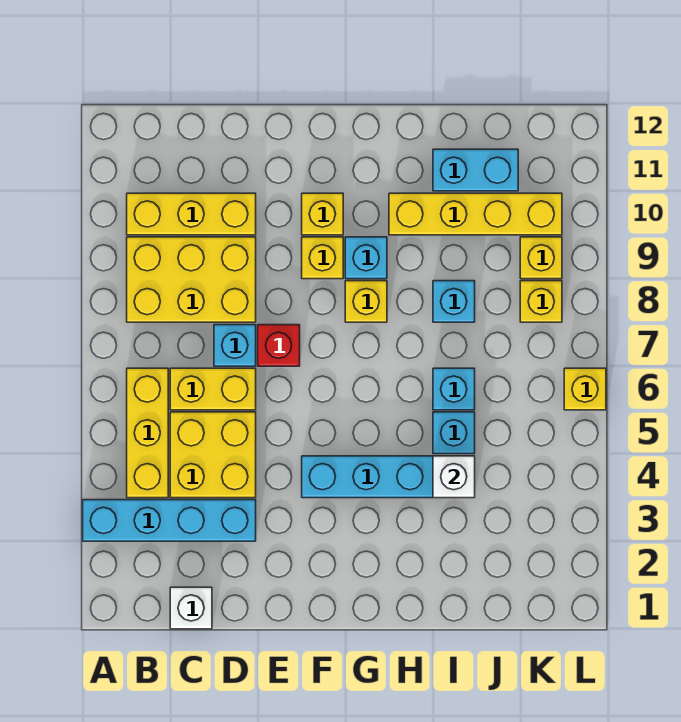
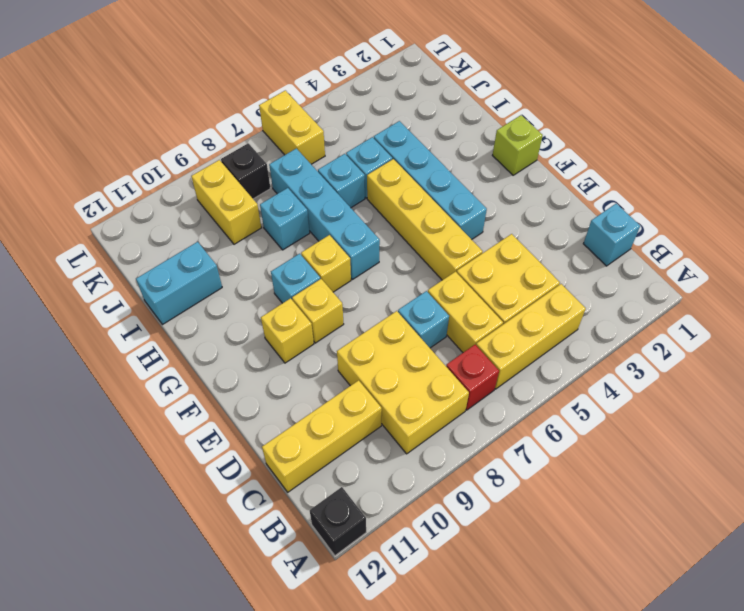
cyan 1x4 brick [83,500,256,541] -> cyan 1x4 brick moved to [269,148,380,280]
none -> black 1x1 brick [310,487,366,556]
yellow 1x3 brick [127,193,256,235] -> yellow 1x3 brick turned to [262,380,382,492]
white 1x1 brick [170,587,212,629] -> cyan 1x1 brick [583,204,640,266]
red 1x1 brick [258,325,300,366] -> red 1x1 brick moved to [446,345,499,410]
none -> lime 1x1 brick [492,115,543,175]
yellow 1x4 brick [389,193,562,235] -> yellow 1x4 brick moved to [367,159,483,280]
white 1x1 brick [433,456,475,498] -> none
cyan 1x2 brick [433,149,518,191] -> cyan 1x2 brick turned to [136,242,222,325]
yellow 1x1 brick [520,281,562,322] -> black 1x1 brick [221,143,271,199]
yellow 1x1 brick [520,237,562,279] -> yellow 1x2 brick [191,160,262,244]
yellow 1x1 brick [564,368,606,410] -> yellow 1x2 brick [259,90,325,164]

